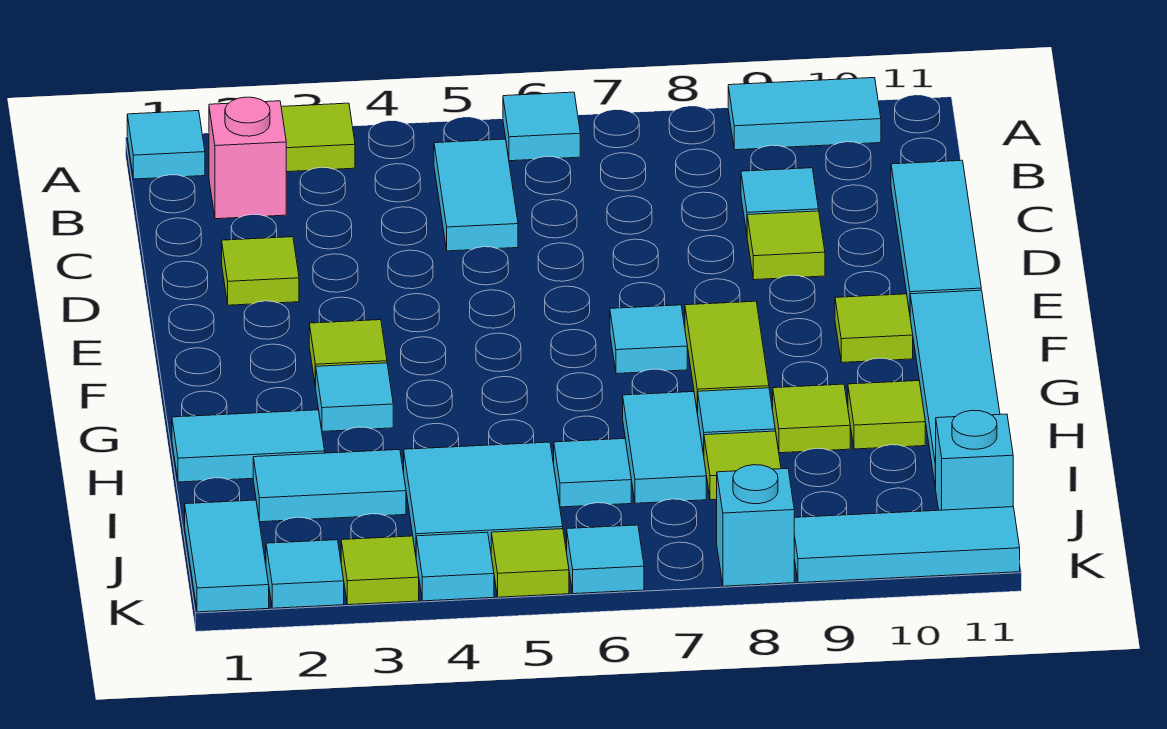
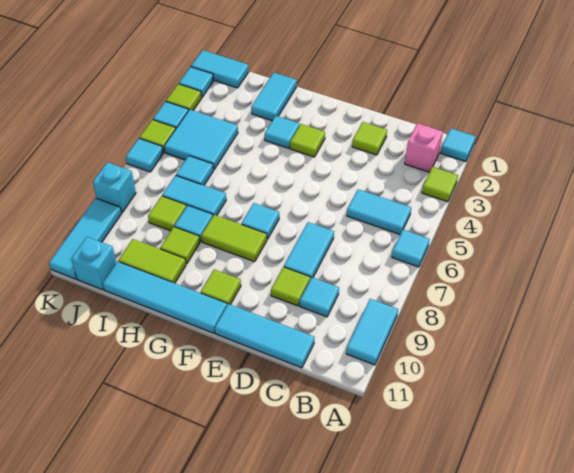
lime 1x1 tile [848,381,925,449] -> lime 1x2 tile [118,239,186,283]
cyan 1x2 tile [253,450,406,522] -> cyan 1x2 tile moved to [284,222,334,279]

